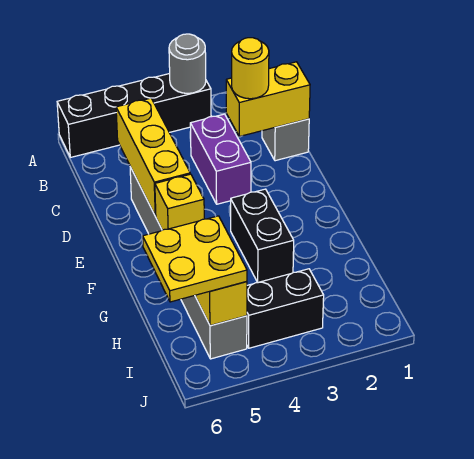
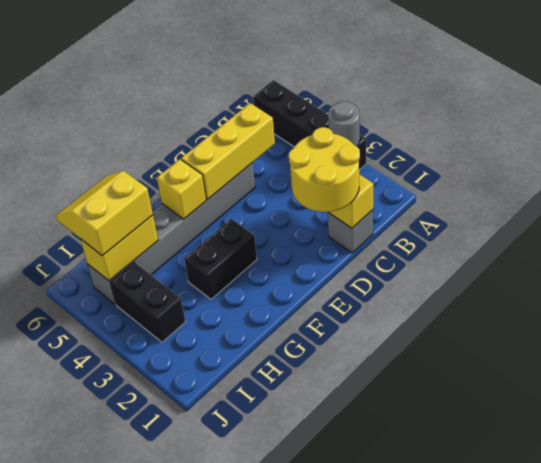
yellow 1x1 round brick [232,38,269,99] -> yellow 2x2 round brick [289,127,360,212]
purple 1x2 brick [190,114,251,204] -> none
yellow 2x2 plate [143,216,247,302] -> yellow 2x2 slope [56,171,153,256]

